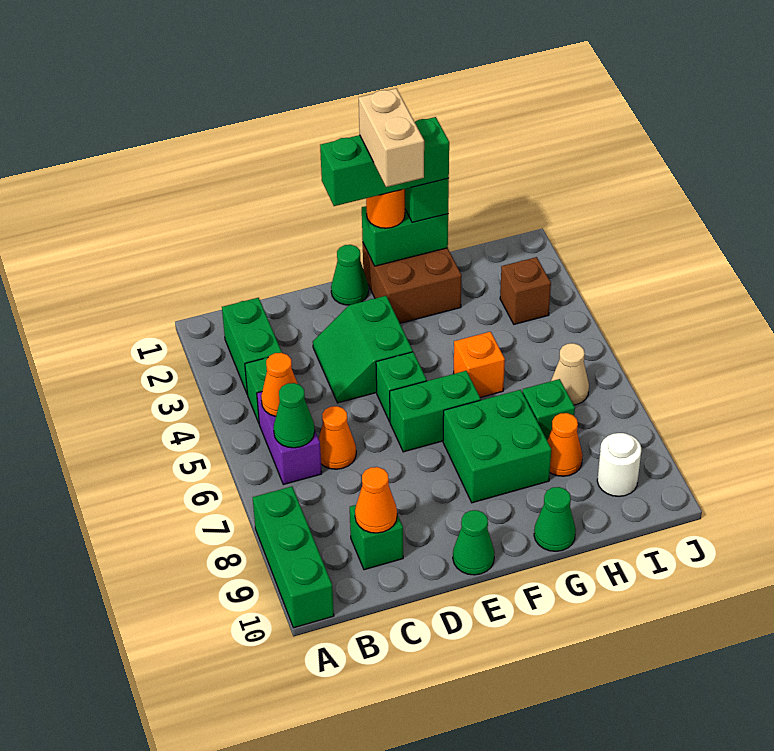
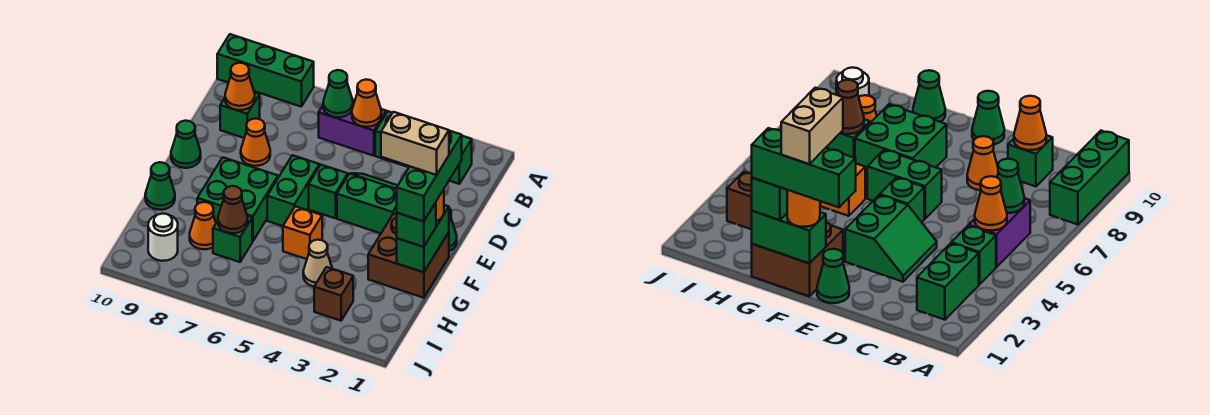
orange 1x1 cone [319,406,356,469] -> orange 1x1 cone moved to [241,119,270,166]
none -> brown 1x1 cone [218,186,248,233]
tan 1x1 cone [551,343,589,405] -> tan 1x1 cone moved to [303,240,332,286]

